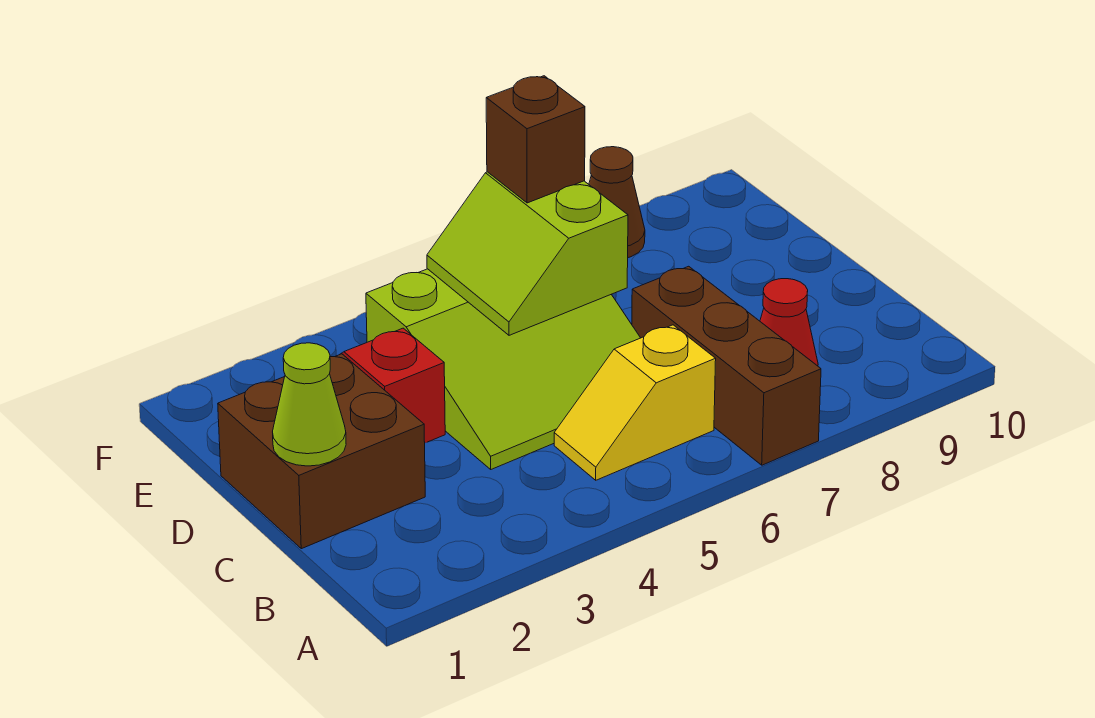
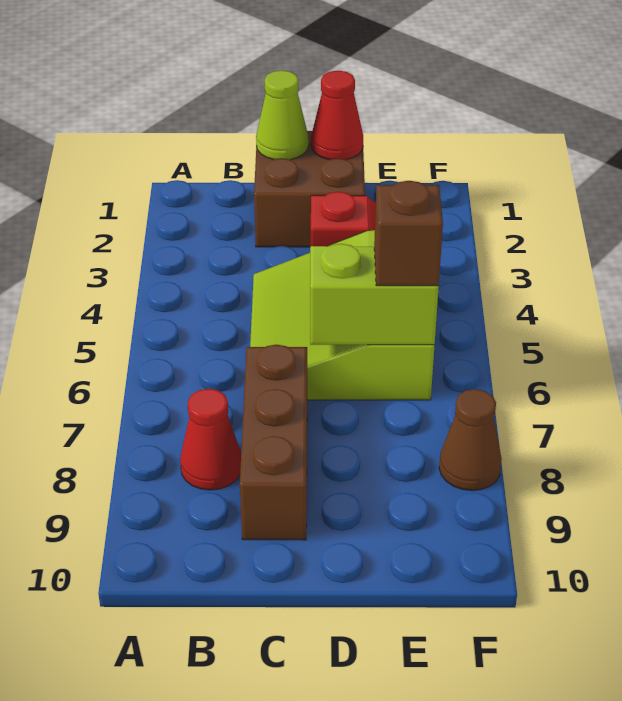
brown 1x3 brick [632,266,821,465] -> brown 1x3 brick turned to [240,344,307,540]
yellow 1x2 slope [554,325,716,480] -> none
none -> red 1x1 cone [311,71,363,160]

